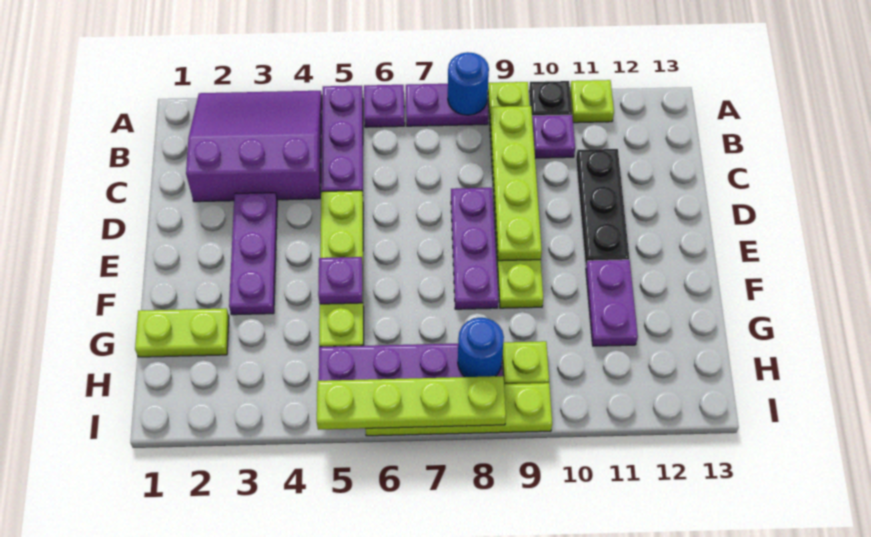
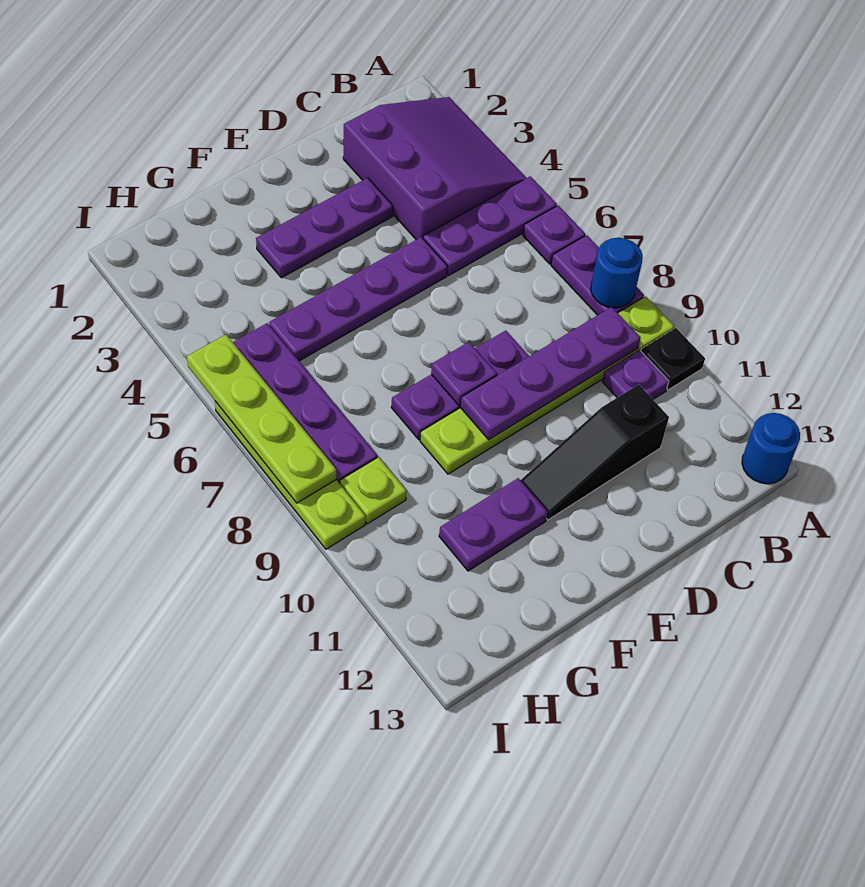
lime 1x1 plate [570,80,614,123] -> none
lime 1x4 plate [490,106,542,261] -> purple 1x4 plate [460,307,641,440]
black 1x3 plate [576,149,629,266] -> black 1x3 slope [521,384,669,520]
lime 1x4 plate [319,191,364,347] -> purple 1x4 plate [269,237,448,361]
purple 1x1 plate [318,257,363,304] -> purple 1x1 plate moved to [431,342,497,406]
lime 1x2 plate [135,308,229,357] -> none
blue 1x1 round brick [458,318,504,377] -> blue 1x1 round brick moved to [742,413,800,484]

